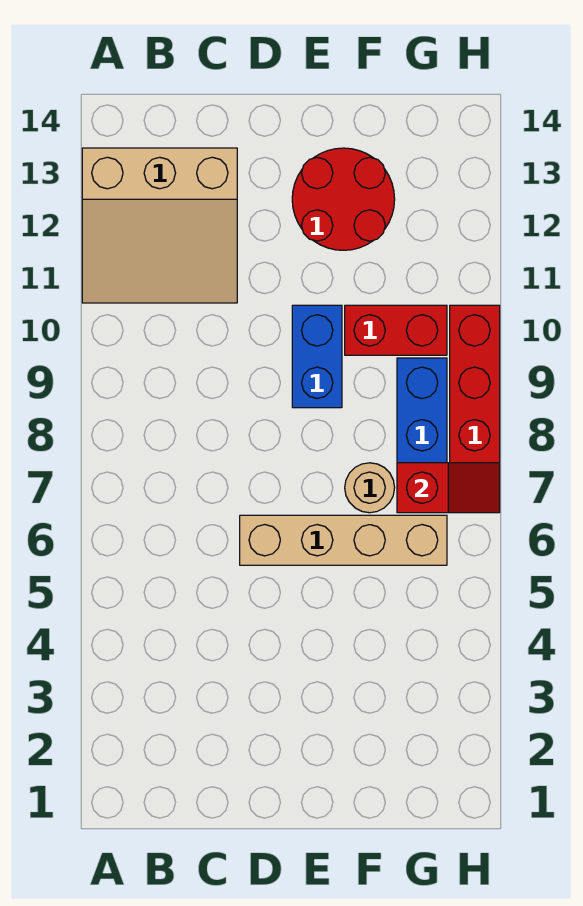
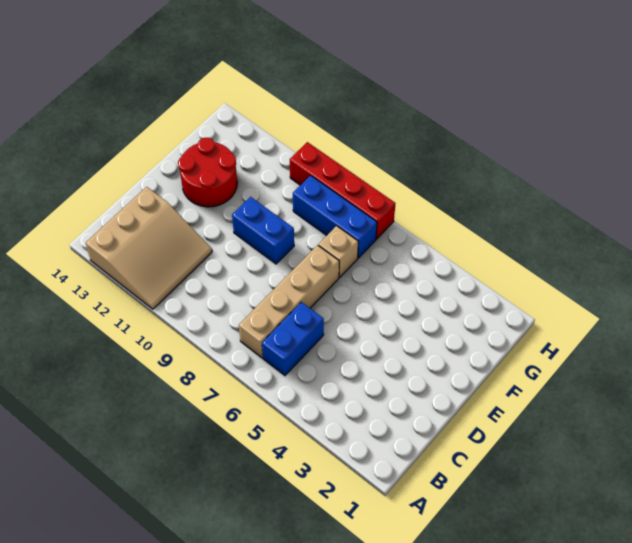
none -> blue 1x2 brick [262,302,324,375]
tan 1x4 brick [240,515,447,565] -> tan 1x4 brick moved to [239,245,339,358]
tan 1x1 round brick [345,463,395,513] -> tan 1x1 brick [318,226,358,277]
red 1x2 brick [345,305,447,355] -> none
red 1x2 slope [397,463,500,513] -> none

